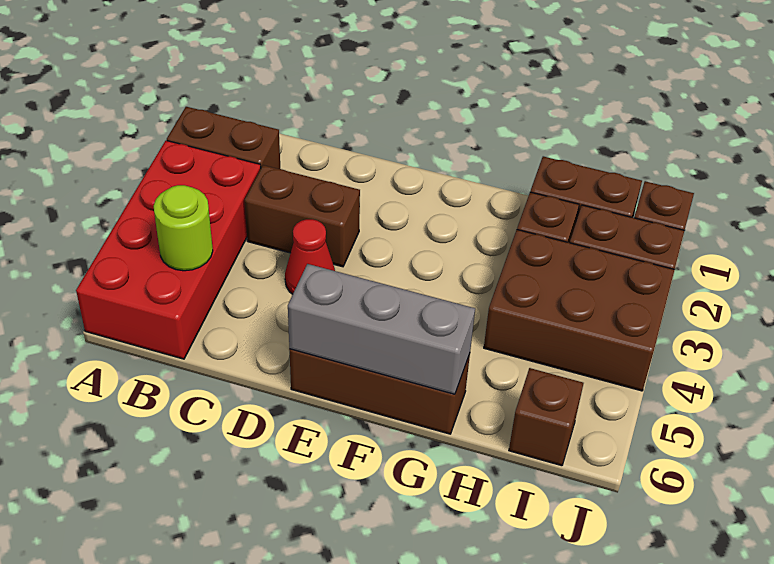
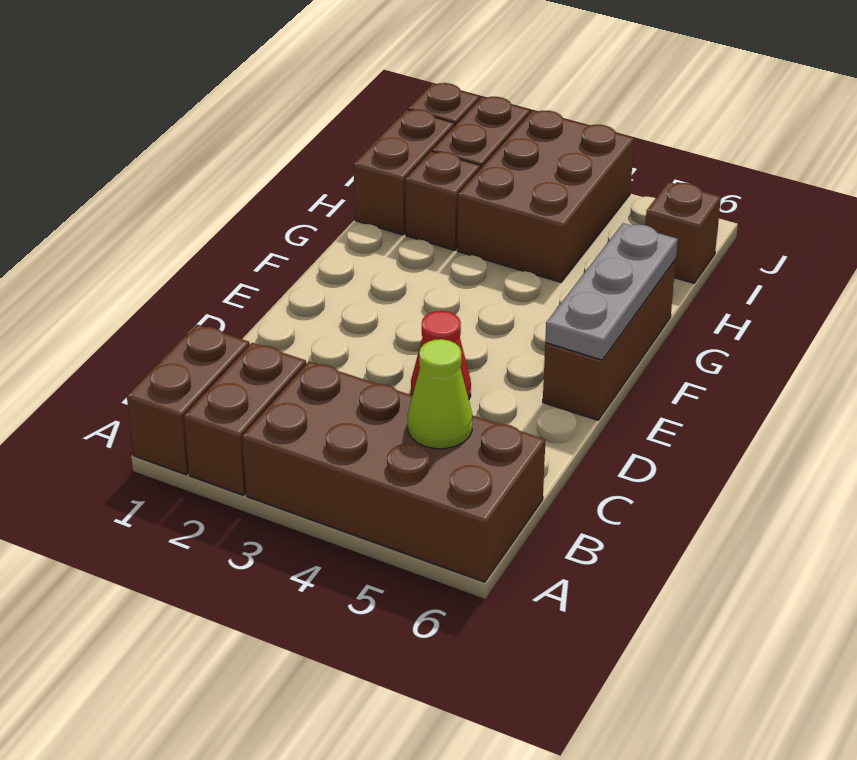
red 2x4 brick [76,141,261,359] -> brown 2x4 brick [242,362,545,582]
lime 1x1 round brick [154,185,213,271] -> lime 1x1 cone [408,339,472,449]
brown 1x2 brick [245,165,360,267] -> brown 1x2 brick moved to [127,324,250,475]
grey 1x3 brick [288,264,475,394] -> grey 1x3 plate [545,223,678,360]

